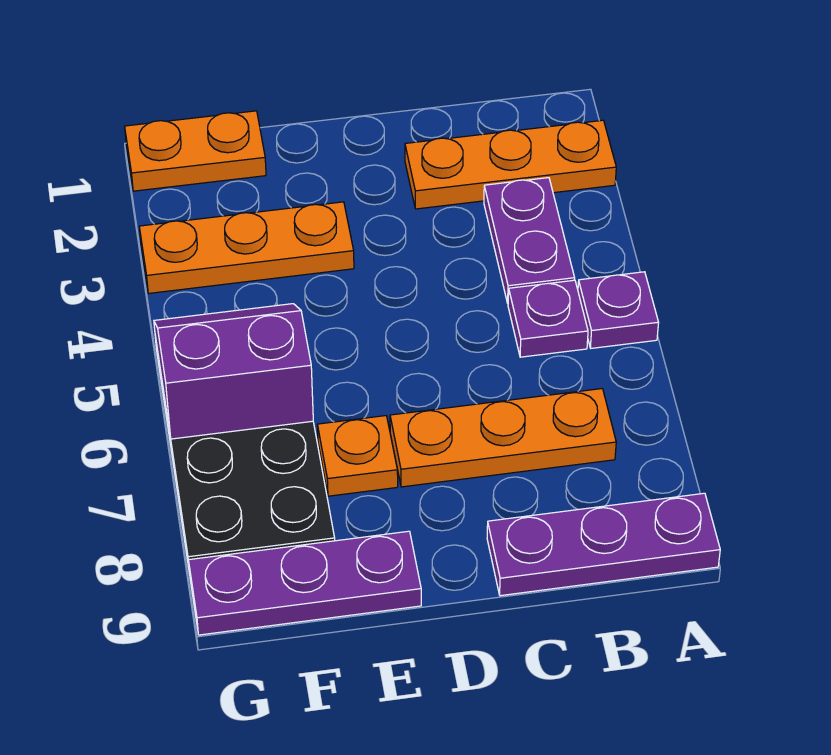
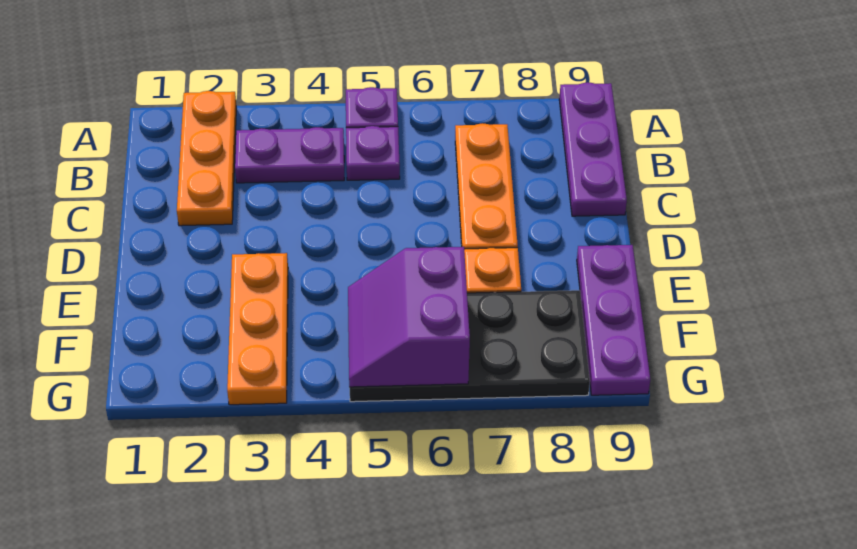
orange 1x2 plate [125,111,266,191] -> none

